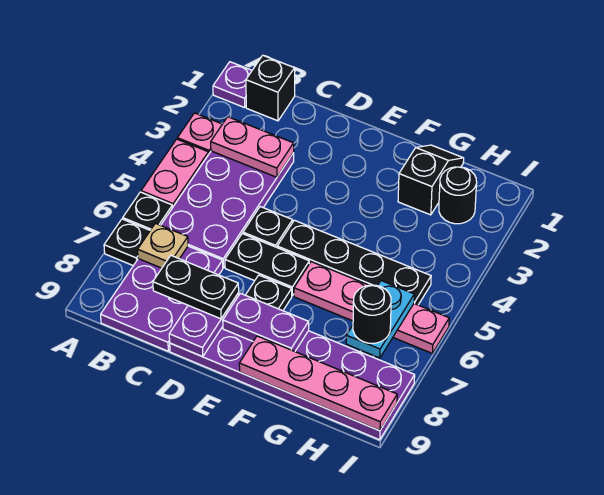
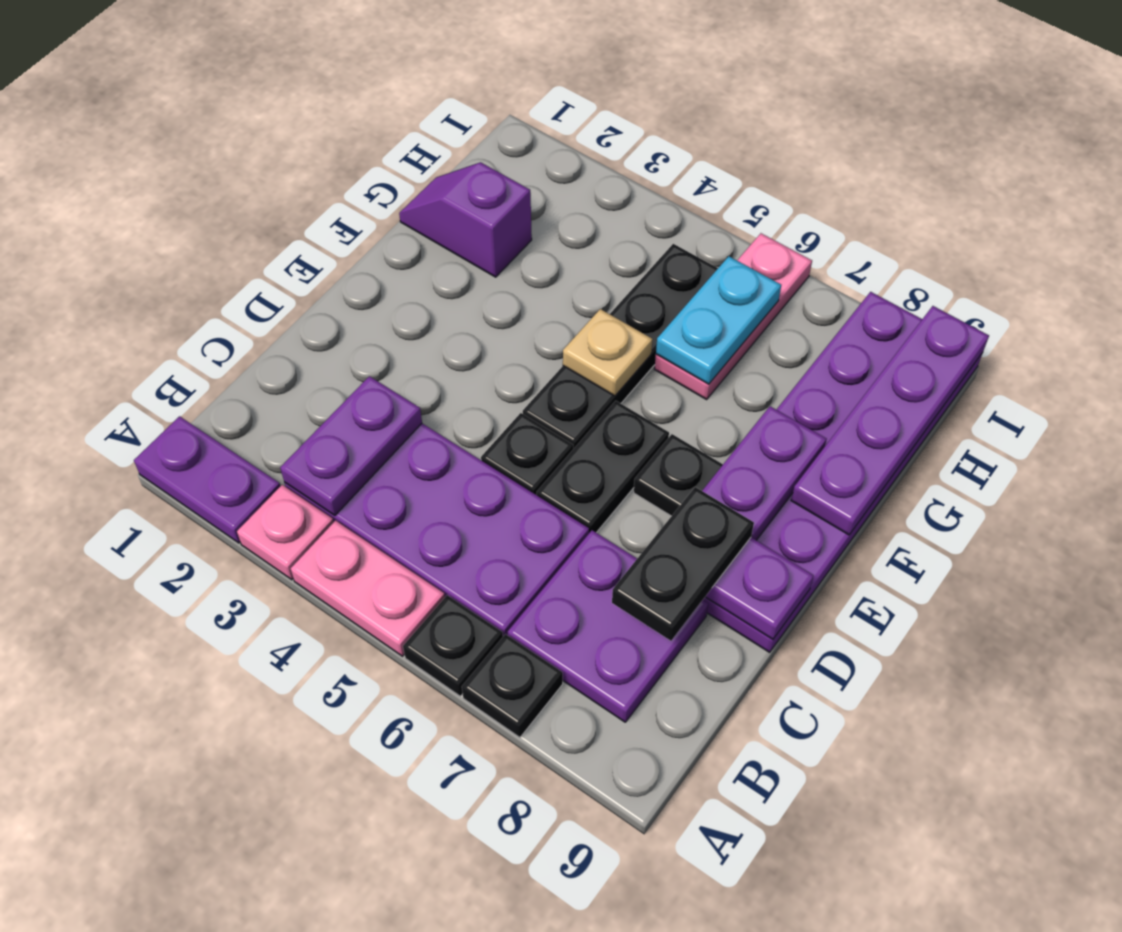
purple 1x1 plate [213,62,252,108] -> purple 1x2 plate [134,416,280,543]
black 1x1 brick [246,55,295,121] -> none
pink 1x2 plate [211,117,294,177] -> purple 1x2 plate [280,376,422,515]
purple 2x3 plate [101,246,223,351] -> purple 2x2 plate [508,530,708,722]
tan 1x1 plate [138,223,188,268] -> tan 1x1 plate moved to [563,309,653,396]
pink 1x4 plate [294,262,449,353] -> pink 1x3 plate [655,233,812,399]
pink 1x4 plate [239,336,397,431] -> purple 1x4 plate [791,306,989,535]
black 1x2 slope [398,145,464,215] -> purple 1x2 slope [399,162,532,277]
black 1x1 round brick [439,167,477,224] -> none
cyan 1x2 plate [346,281,414,358] -> cyan 1x2 plate turned to [656,256,781,384]
black 1x1 round brick [353,285,391,343] -> none

